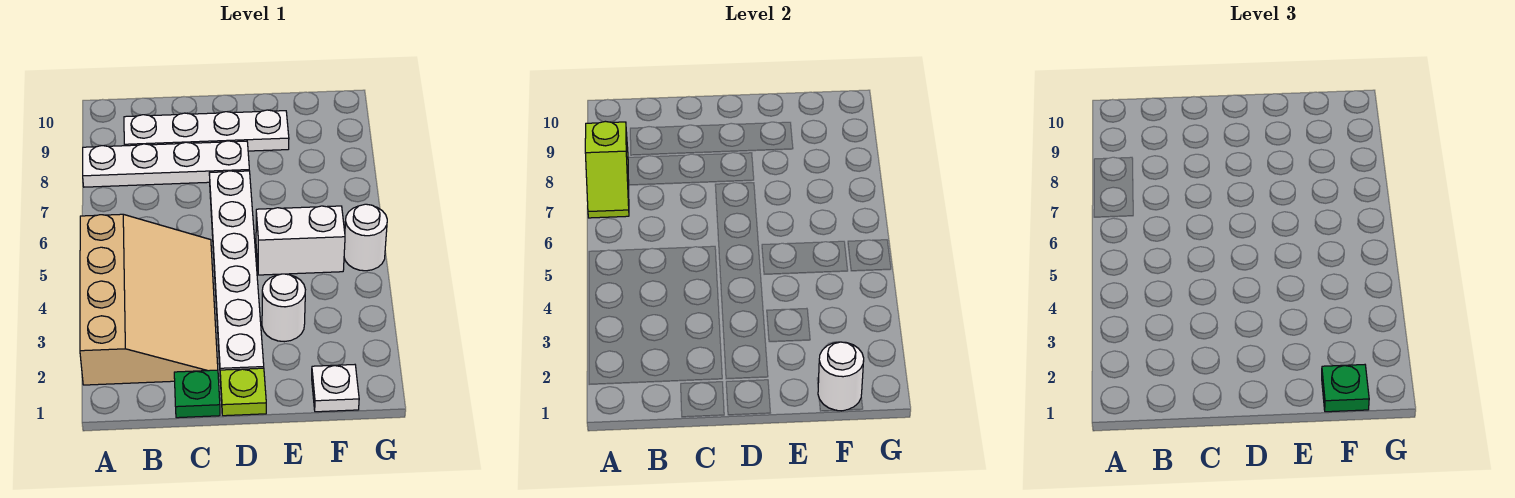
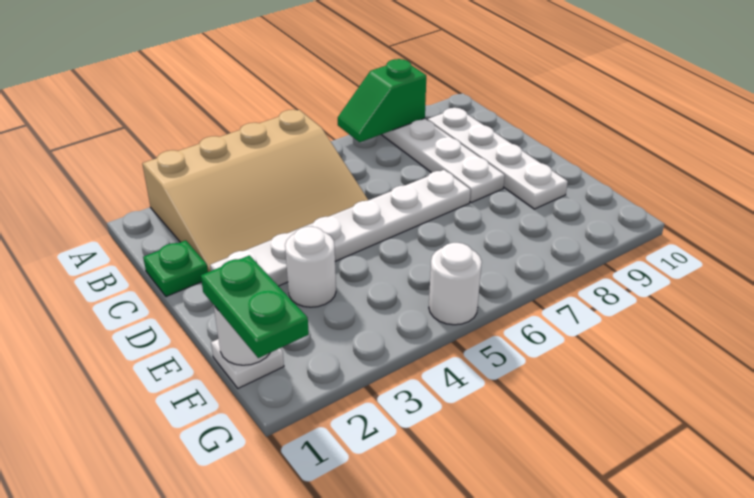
lime 1x2 slope [585,121,629,218] -> green 1x2 slope [338,59,426,142]
lime 1x1 plate [220,368,266,416] -> none
white 1x2 brick [256,206,345,275] -> none
green 1x1 plate [1322,365,1369,412] -> green 1x2 plate [201,255,309,358]

